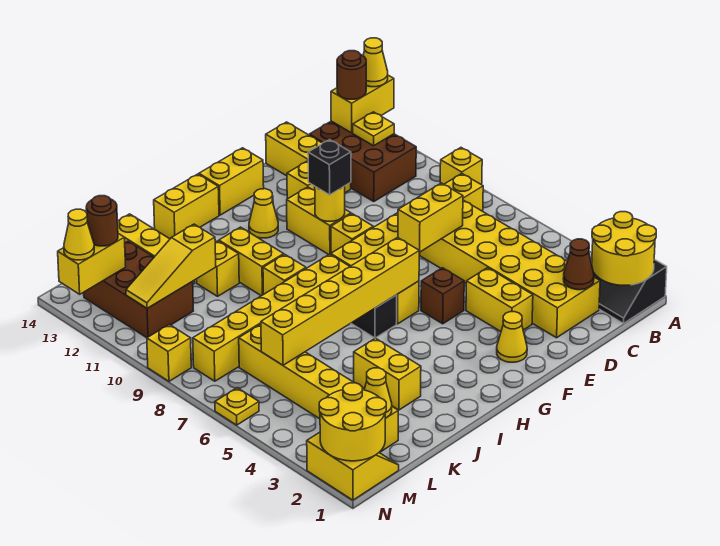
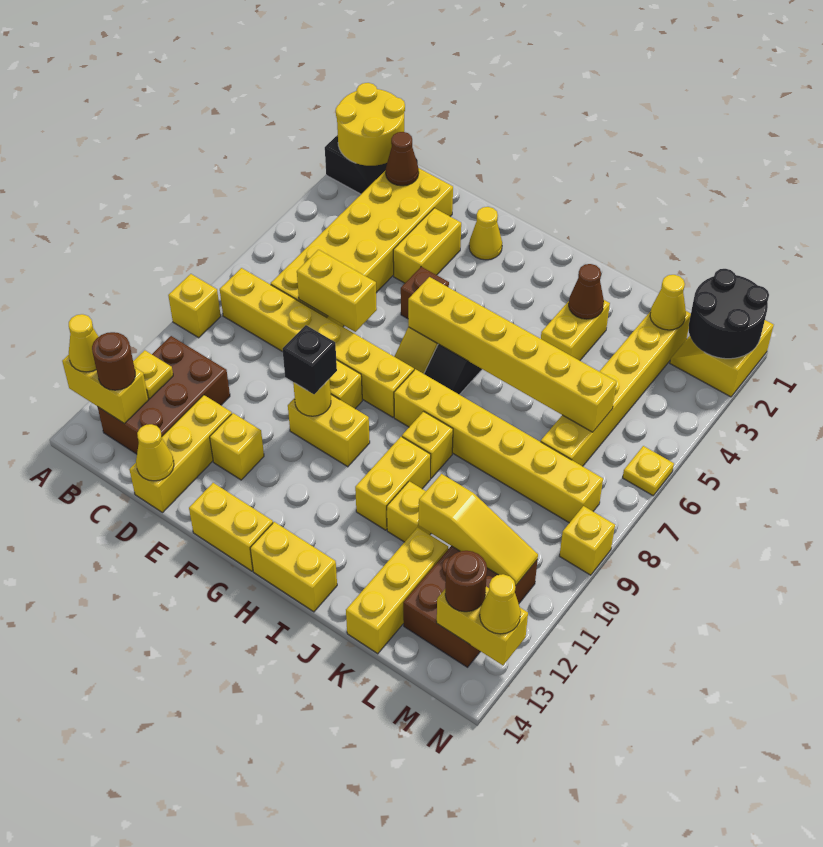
yellow 1x2 brick [287,187,351,255] -> yellow 1x2 brick turned to [288,395,370,467]
yellow 1x1 cone [249,189,278,238] -> yellow 1x1 cone moved to [136,424,174,481]
none -> brown 1x1 cone [569,264,604,319]
yellow 2x2 round brick [319,383,386,461] -> black 2x2 round brick [689,269,769,359]

